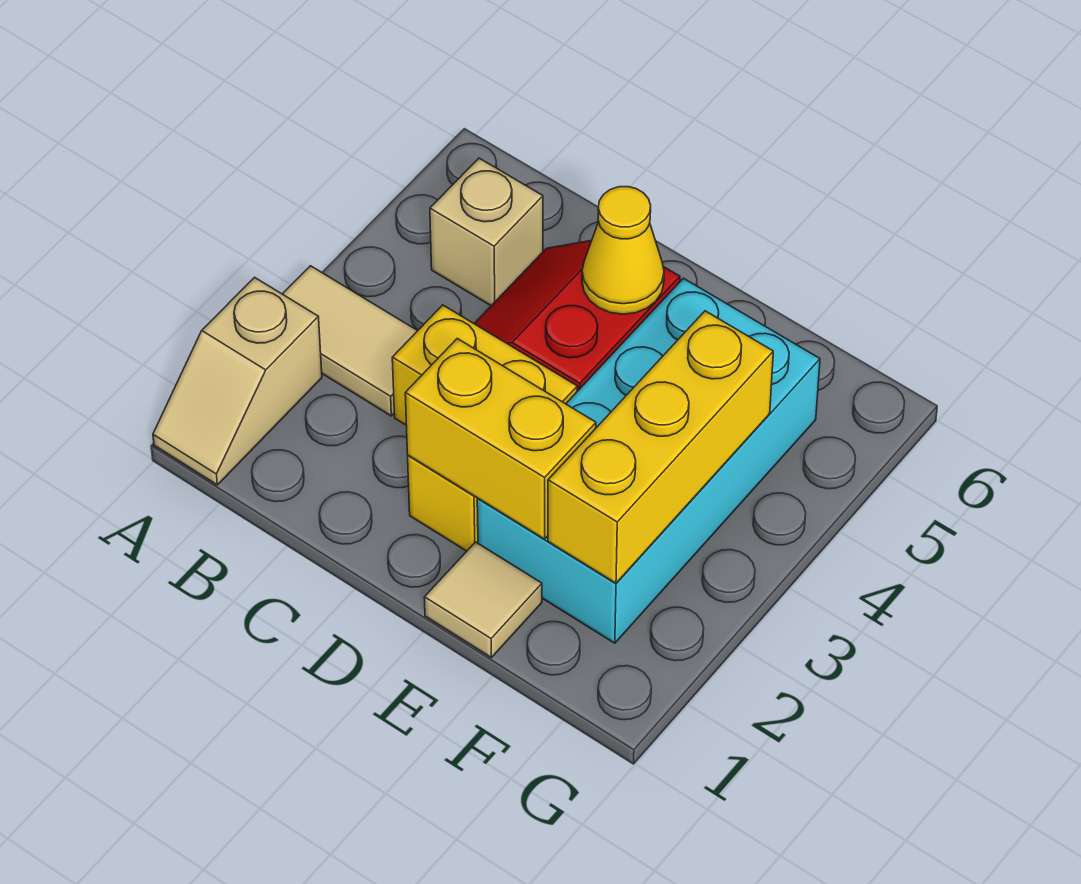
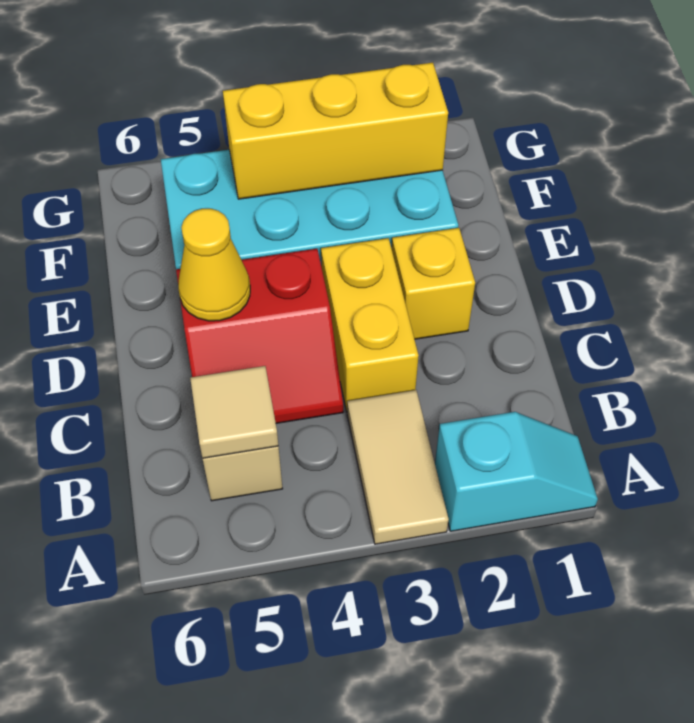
tan 1x2 slope [153,277,322,485] -> cyan 1x2 slope [435,412,598,531]
yellow 1x2 brick [405,339,596,539] -> none
tan 1x1 tile [424,542,542,658] -> tan 1x1 tile moved to [190,366,278,458]

